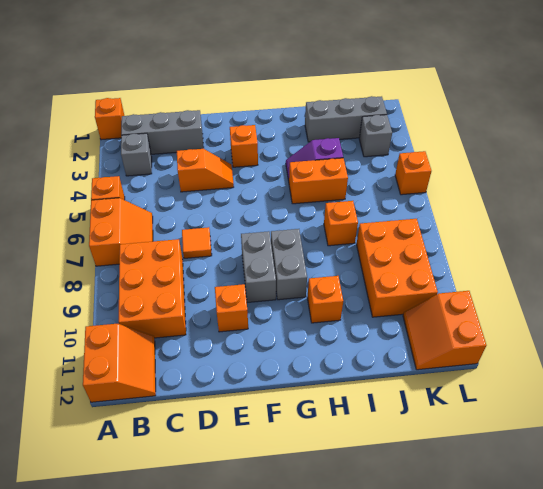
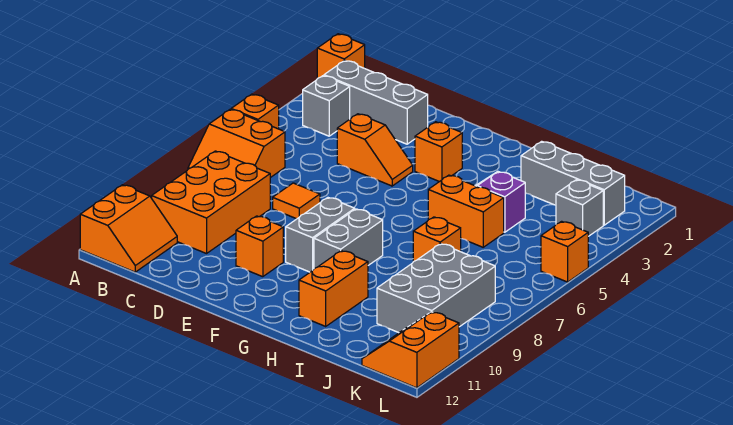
orange 2x2 slope [89,198,153,266] -> orange 2x2 slope turned to [188,109,285,178]
orange 1x1 brick [307,276,343,323] -> orange 1x2 brick [299,251,368,326]
orange 2x3 brick [356,219,438,317] -> grey 2x3 brick [377,244,495,333]

